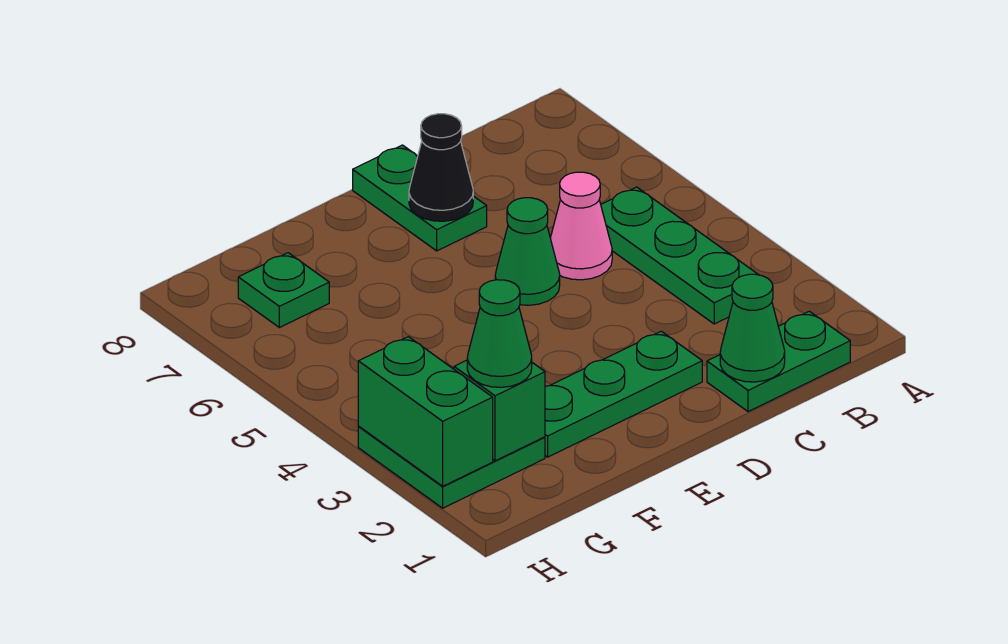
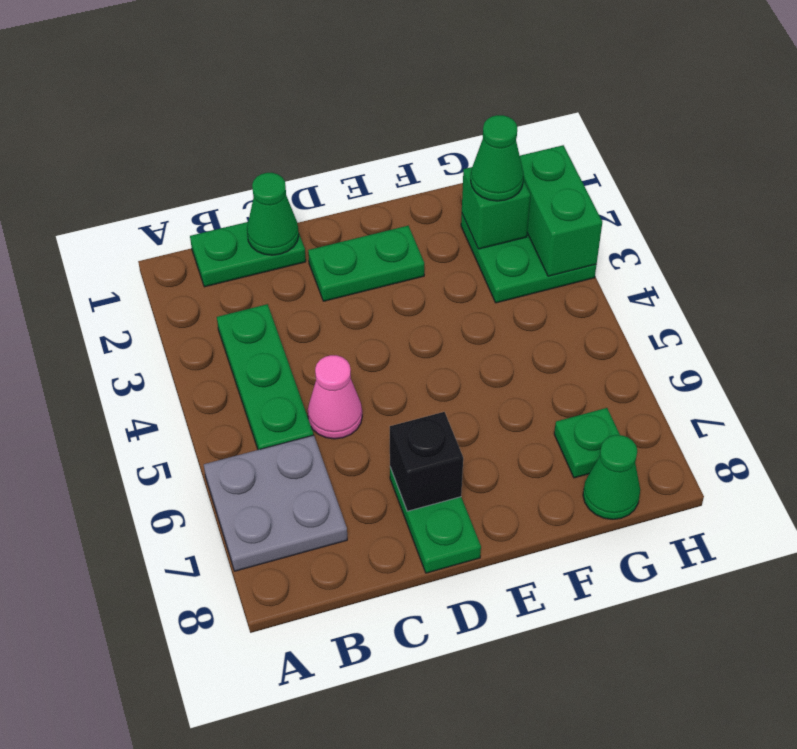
none -> grey 2x2 plate [204,435,347,571]
green 1x3 plate [545,331,702,457] -> green 1x2 plate [308,226,424,301]
green 1x1 cone [495,198,560,305] -> green 1x1 cone moved to [583,435,640,519]
black 1x1 cone [409,114,473,221] -> black 1x1 brick [390,412,463,511]

